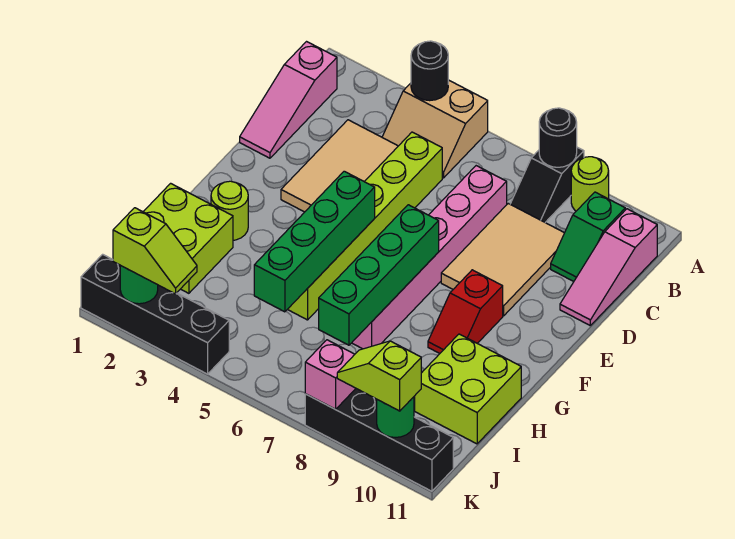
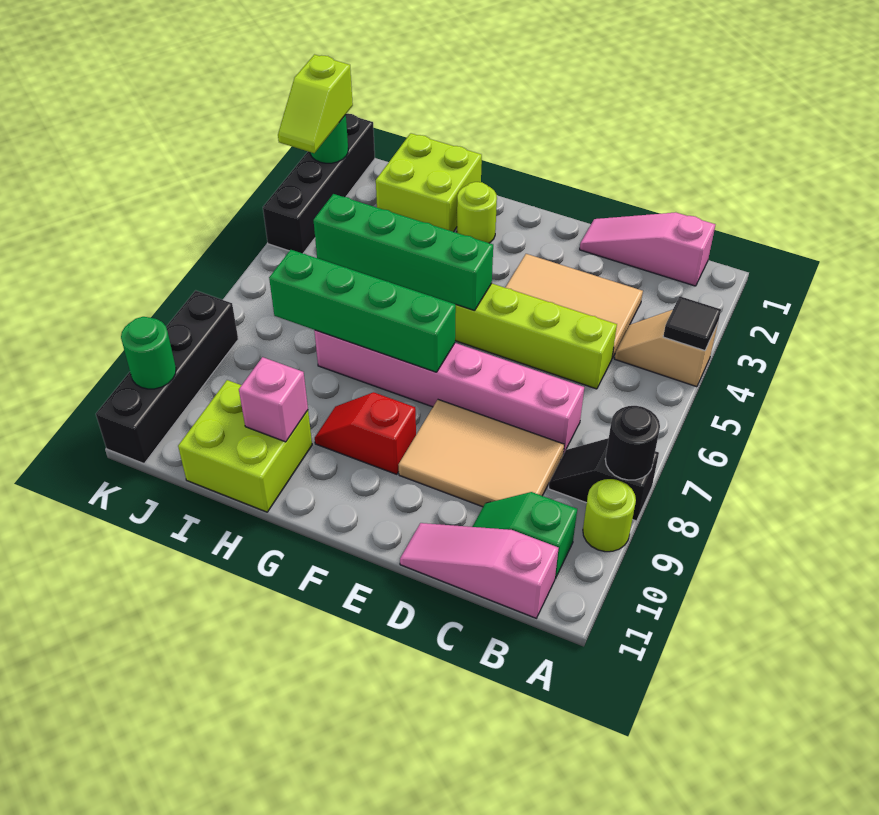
tan 2x2 slope [382,80,488,178] -> tan 1x2 slope [615,310,718,387]
black 1x1 round brick [411,41,448,101] -> black 1x1 tile [663,296,721,351]
pink 1x1 brick [305,340,356,409] -> pink 1x1 brick moved to [239,357,308,442]
lime 1x2 slope [337,341,421,411] -> none

